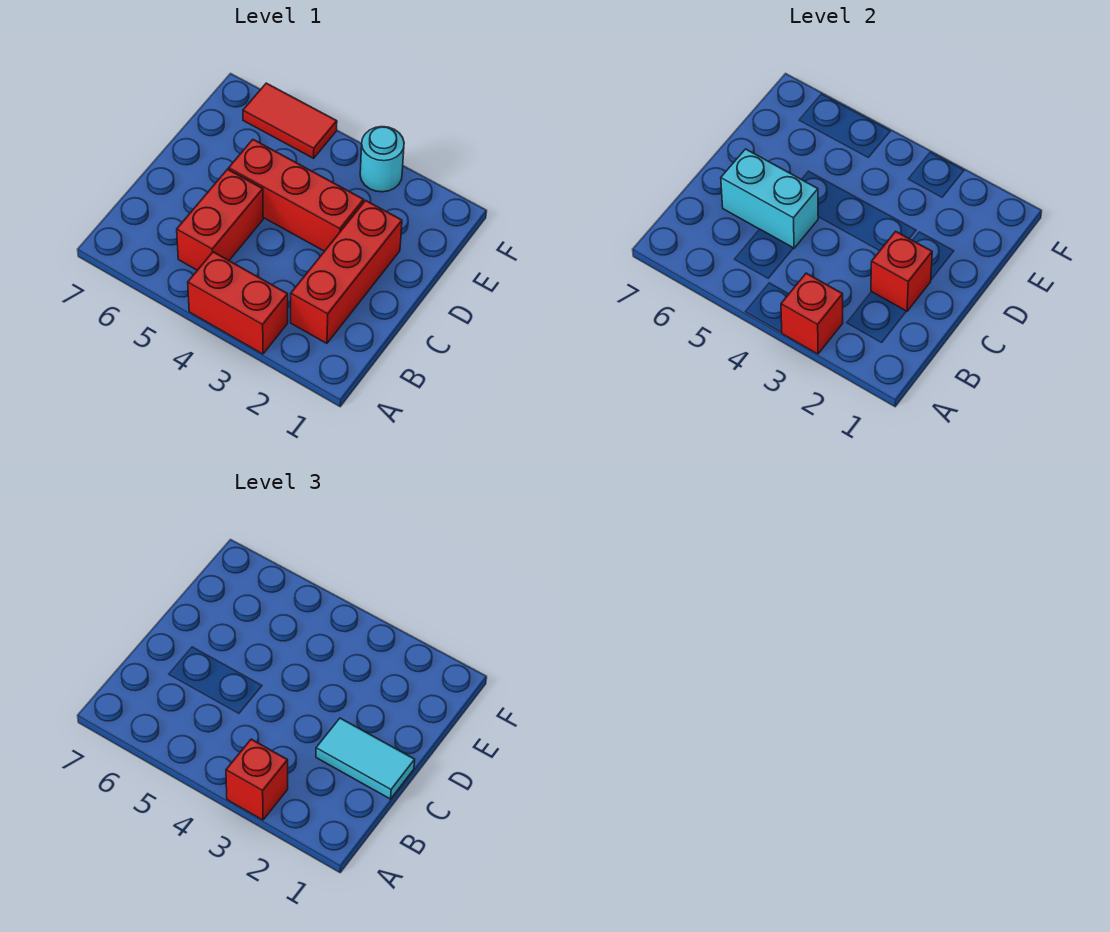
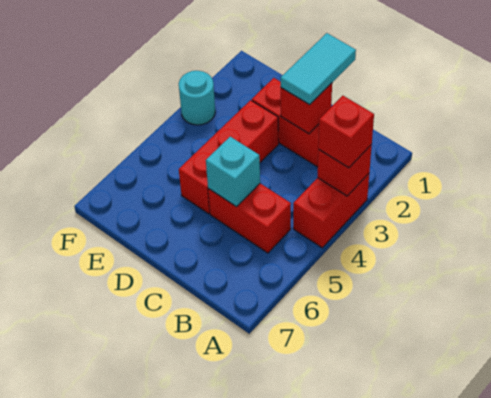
cyan 1x2 brick [721,149,818,248] -> cyan 1x1 brick [206,137,260,207]
red 1x2 tile [243,83,337,158] -> none

